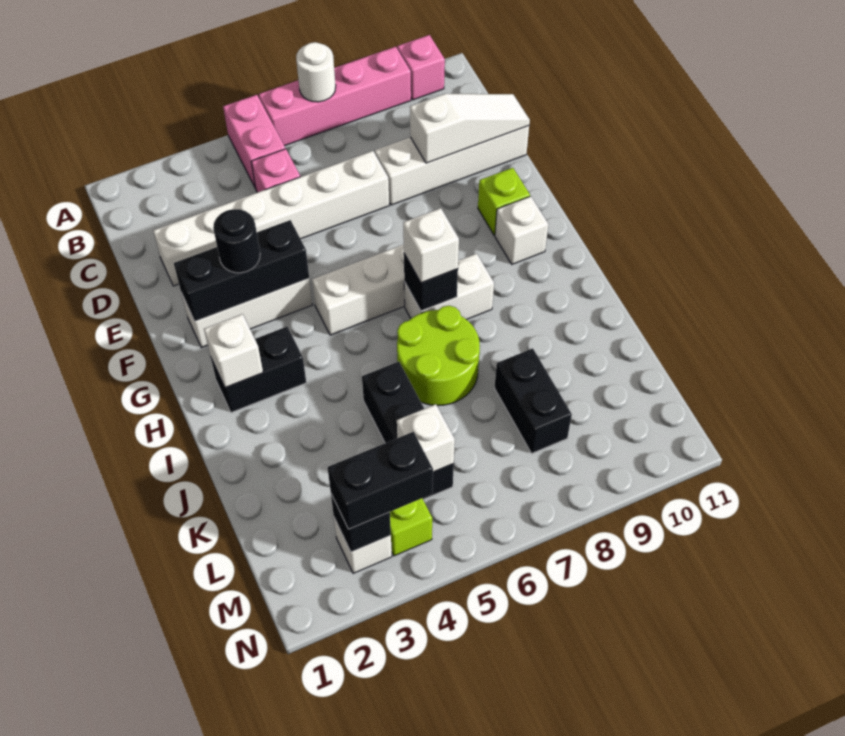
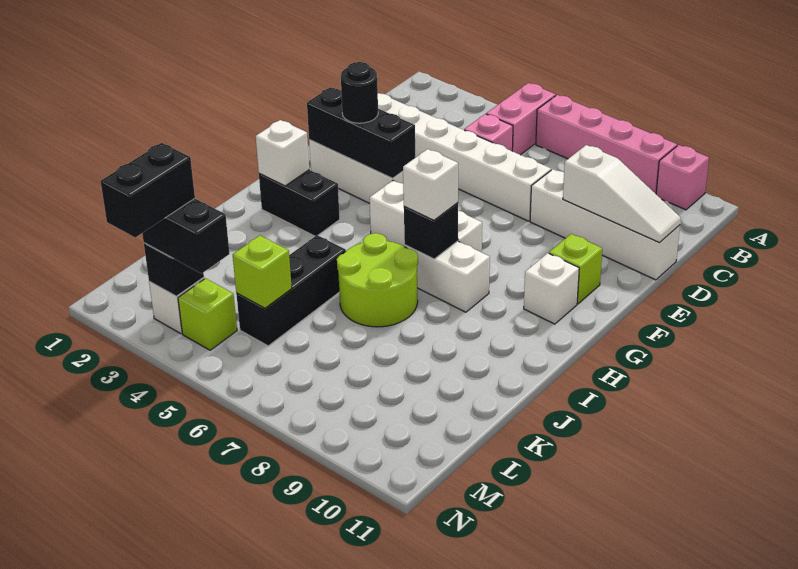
white 1x1 round brick [296,42,336,102] -> none
black 1x2 brick [495,348,572,453] -> black 1x2 brick moved to [101,143,195,237]
white 1x1 brick [397,404,455,472] -> lime 1x1 brick [233,235,292,308]

